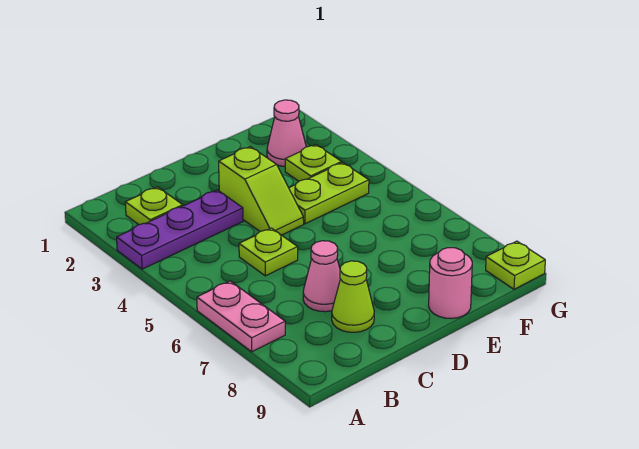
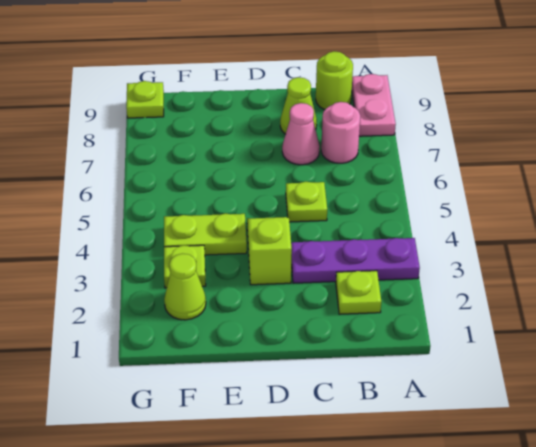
pink 1x2 plate [197,281,285,352] -> pink 1x2 plate moved to [352,74,396,136]
none -> lime 1x1 round brick [316,51,353,110]
pink 1x1 round brick [429,248,472,319] -> pink 1x1 round brick moved to [321,102,360,163]
pink 1x1 cone [267,100,306,166] -> lime 1x1 cone [164,254,206,320]

